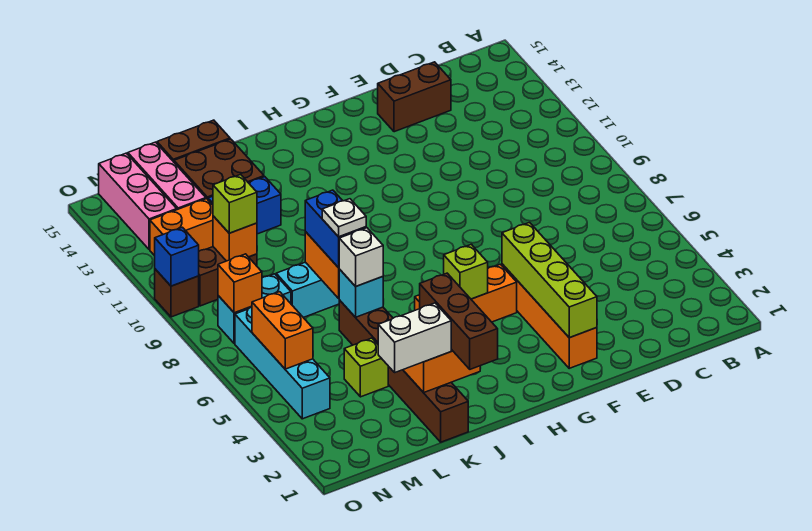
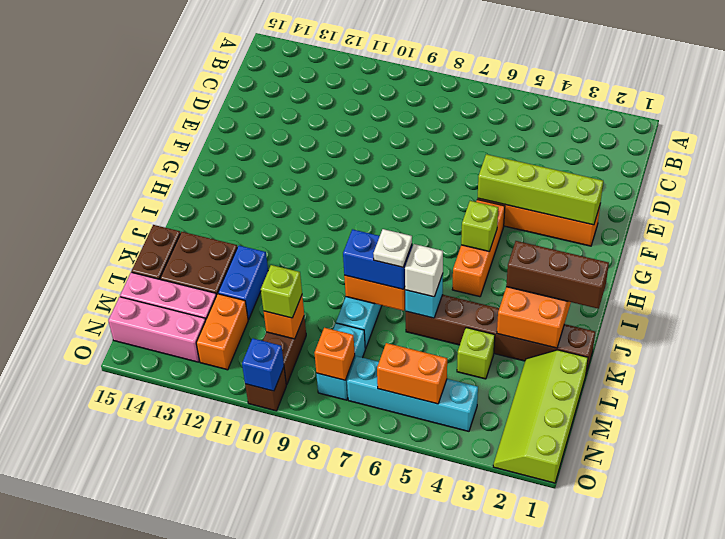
brown 1x2 brick [378,62,451,132] -> none
white 1x2 brick [378,303,451,372] -> none
none -> lime 2x4 slope [493,350,588,483]

